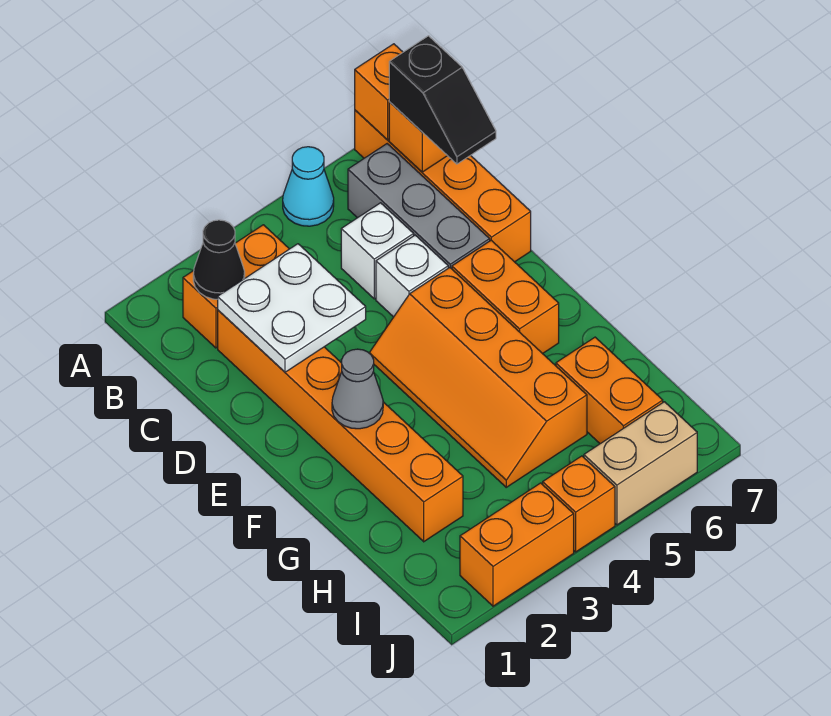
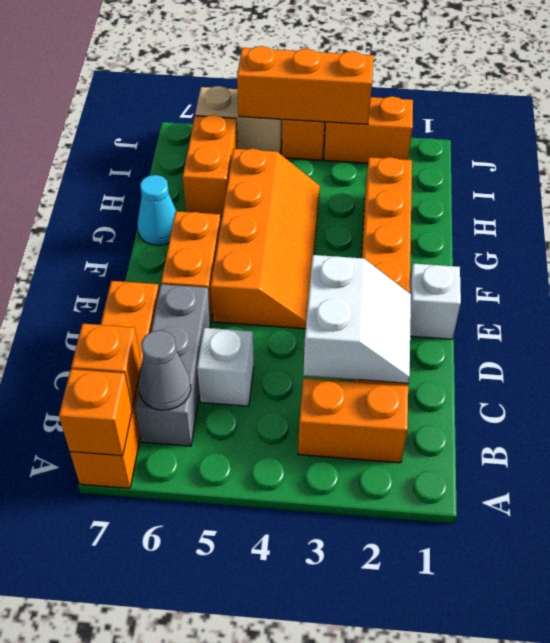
cyan 1x1 cone [283,147,334,226] -> cyan 1x1 cone moved to [138,175,176,245]
black 1x1 cone [193,220,245,299] -> none
black 1x2 slope [389,36,496,164] -> none
white 2x2 plate [218,244,366,372] -> white 2x2 slope [303,255,411,383]
white 1x1 brick [376,235,448,317] -> white 1x1 brick moved to [410,264,461,339]
grey 1x1 cone [332,349,383,429] -> grey 1x1 cone moved to [138,330,191,410]
none -> orange 1x3 brick [237,46,374,124]

